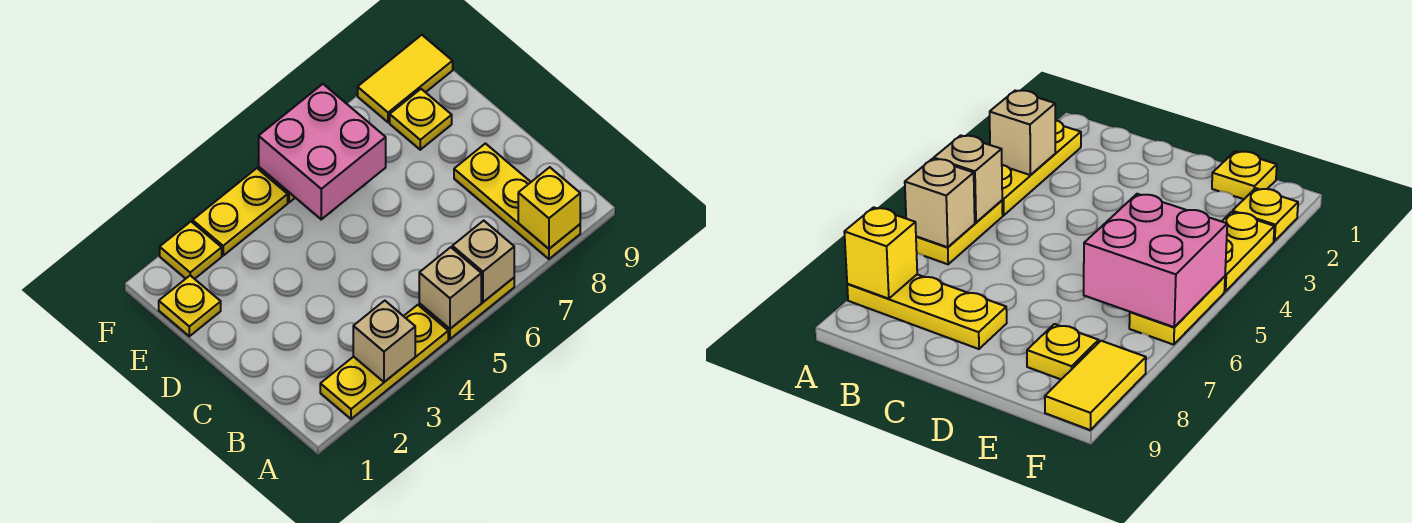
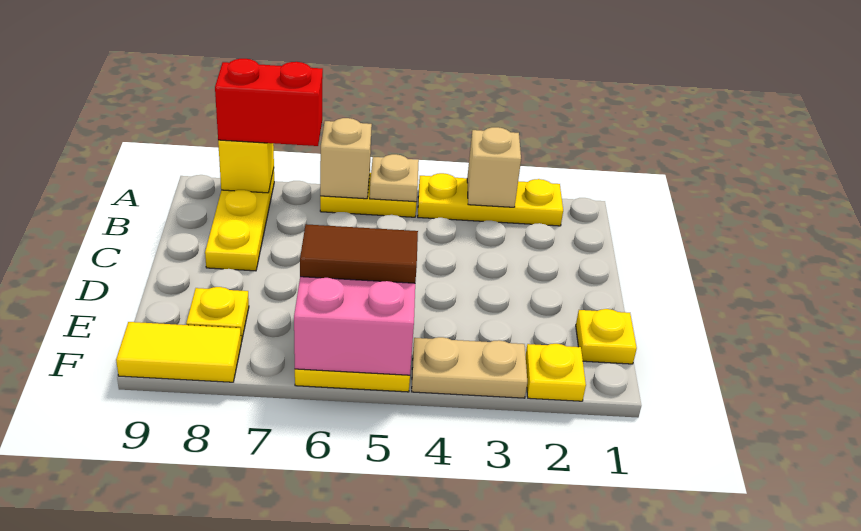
tan 1x1 brick [419,247,481,329] -> tan 1x1 plate [370,154,419,202]
none -> red 1x2 brick [215,59,323,146]
none -> brown 1x2 tile [300,224,418,283]
yellow 1x2 plate [193,168,288,256] -> tan 1x2 plate [412,337,527,398]

